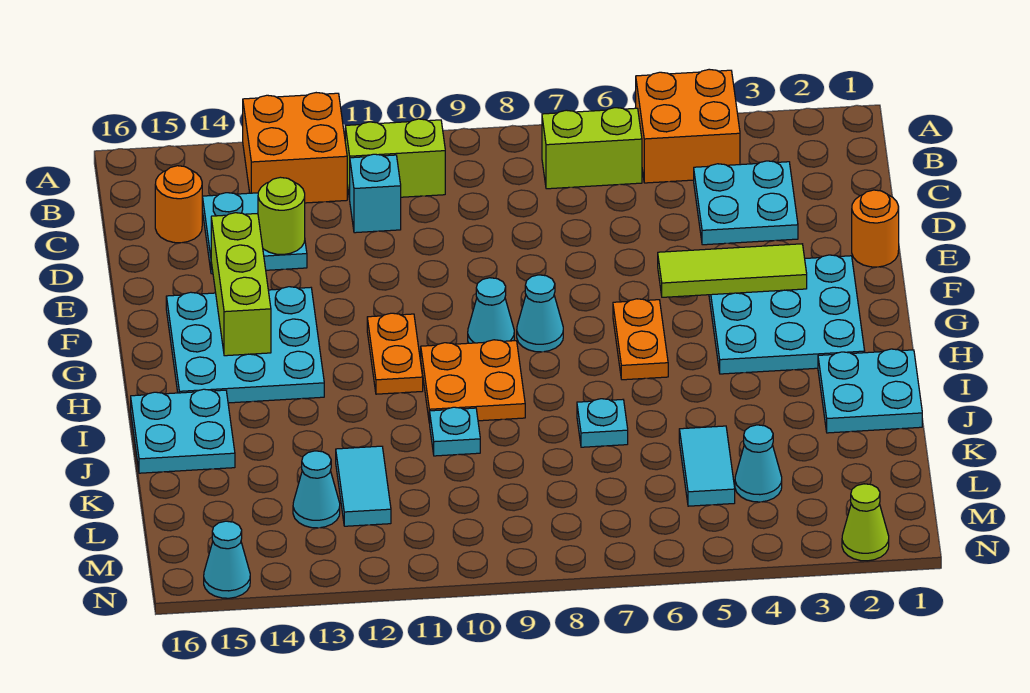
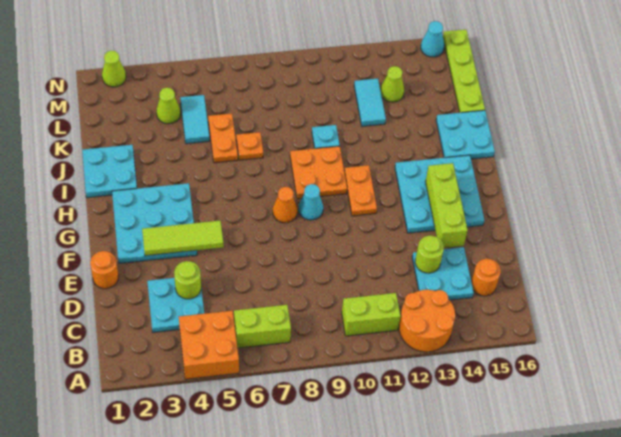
orange 2x2 brick [243,93,347,203] -> orange 2x2 round brick [399,290,455,352]
cyan 1x1 brick [350,154,401,233] -> none
none -> lime 1x1 round brick [174,261,201,299]
orange 1x2 plate [613,299,668,380] -> orange 1x2 plate moved to [208,113,238,163]
cyan 1x1 cone [517,275,563,352] -> orange 1x1 cone [273,187,297,223]
cyan 1x1 plate [577,399,628,447] -> orange 1x1 plate [236,132,263,160]
none -> lime 1x4 plate [443,29,485,113]
cyan 1x1 cone [735,425,782,502] -> lime 1x1 cone [156,88,181,124]
cyan 1x1 cone [293,451,340,528] -> lime 1x1 cone [380,66,404,102]

